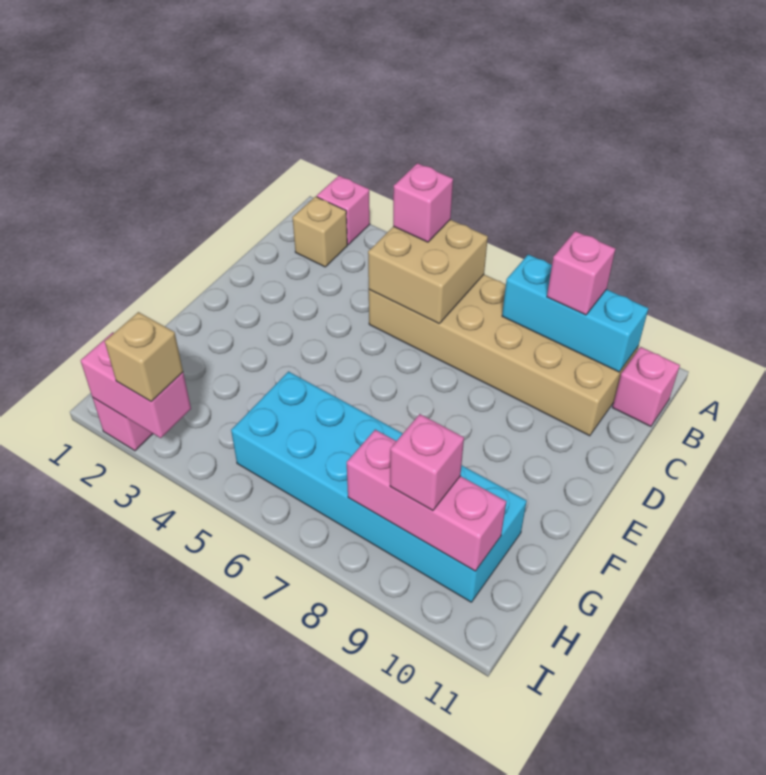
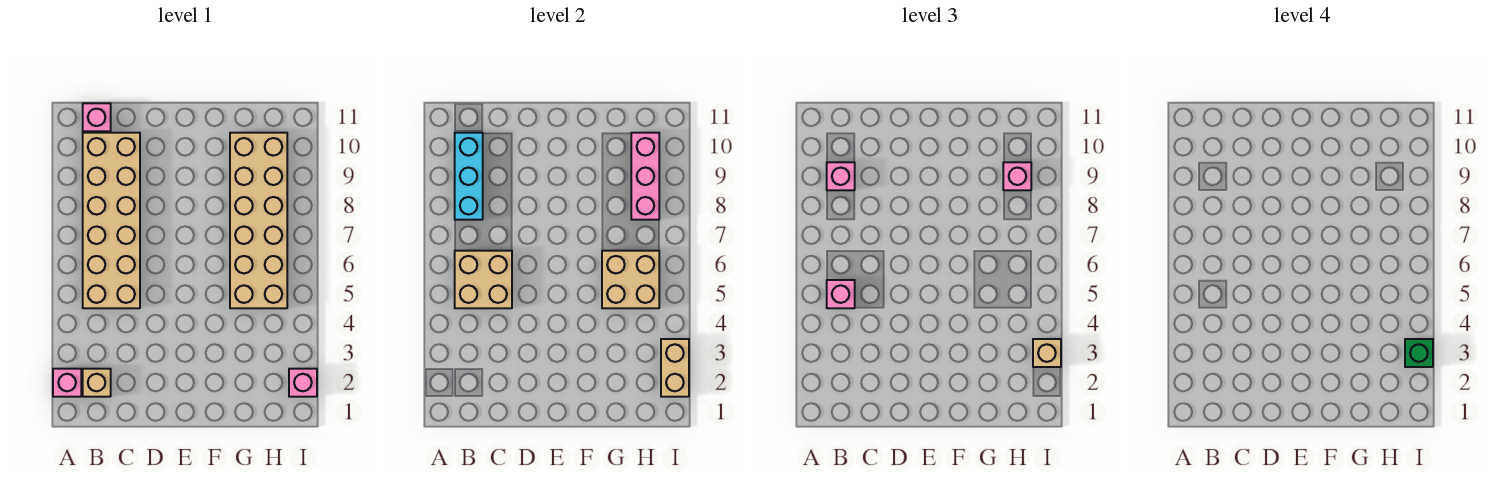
cyan 2x6 brick [231,372,527,602] -> tan 2x6 brick [230,133,287,308]
none -> tan 2x2 brick [602,251,659,308]
pink 1x2 brick [81,332,191,438] -> tan 1x2 brick [661,339,689,397]
none -> green 1x1 brick [1405,339,1433,367]

